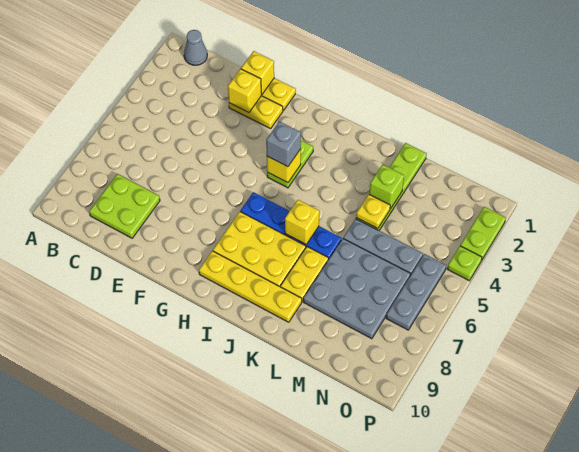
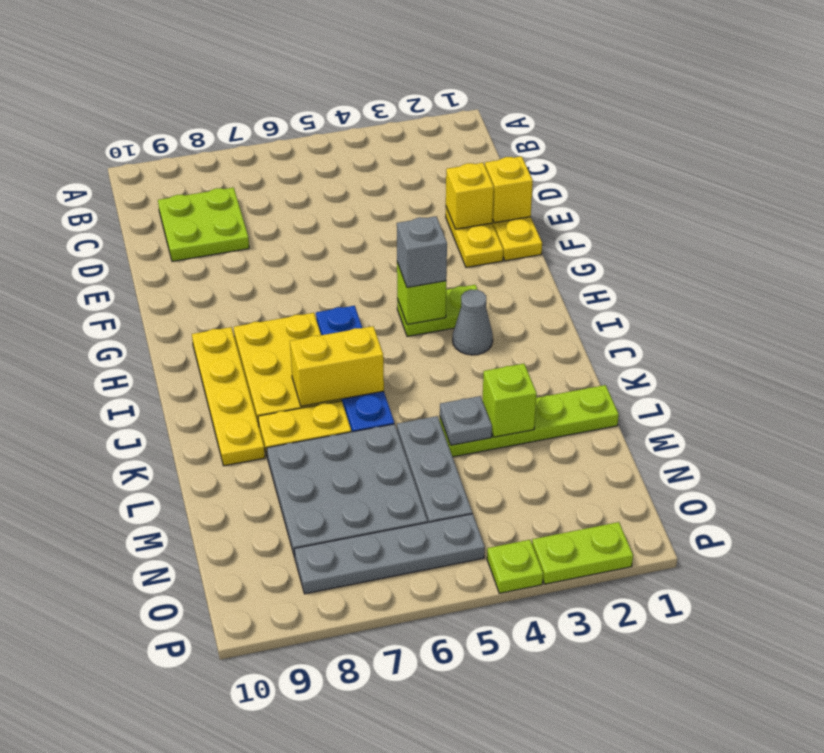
grey 1x1 cone [184,30,207,65] -> grey 1x1 cone moved to [453,290,493,355]
yellow 1x1 brick [267,149,301,183] -> lime 1x1 brick [397,262,446,324]
yellow 1x1 brick [285,200,319,244] -> yellow 1x2 brick [290,326,384,406]
yellow 1x1 plate [356,195,390,229] -> grey 1x1 plate [440,396,492,445]
grey 1x3 plate [386,254,446,330] -> grey 1x4 plate [294,514,485,594]

